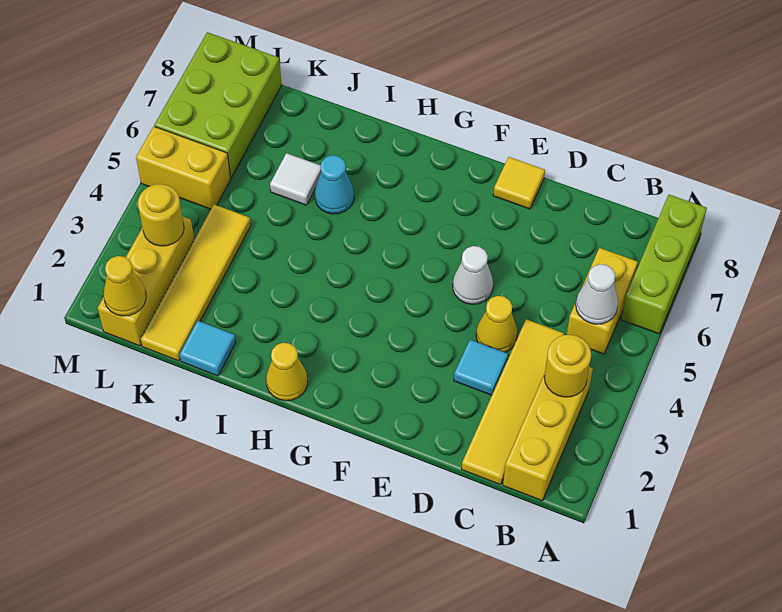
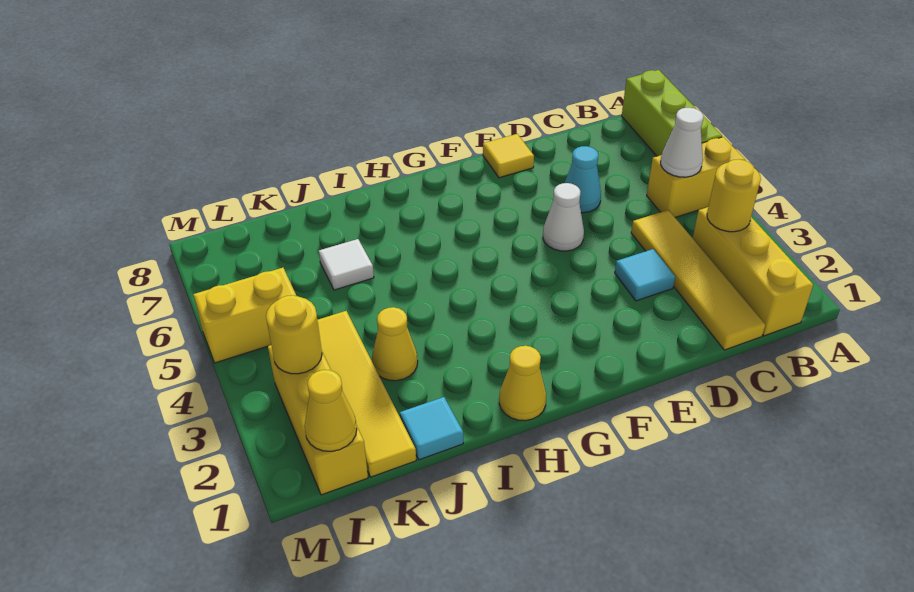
yellow 1x2 brick [567,248,638,354] -> yellow 1x2 brick turned to [647,137,746,217]
yellow 1x1 cone [476,296,517,352] -> yellow 1x1 cone moved to [372,307,418,381]
cyan 1x1 cone [315,155,354,214] -> cyan 1x1 cone moved to [565,146,601,213]
lime 2x3 brick [154,32,282,178] -> none

